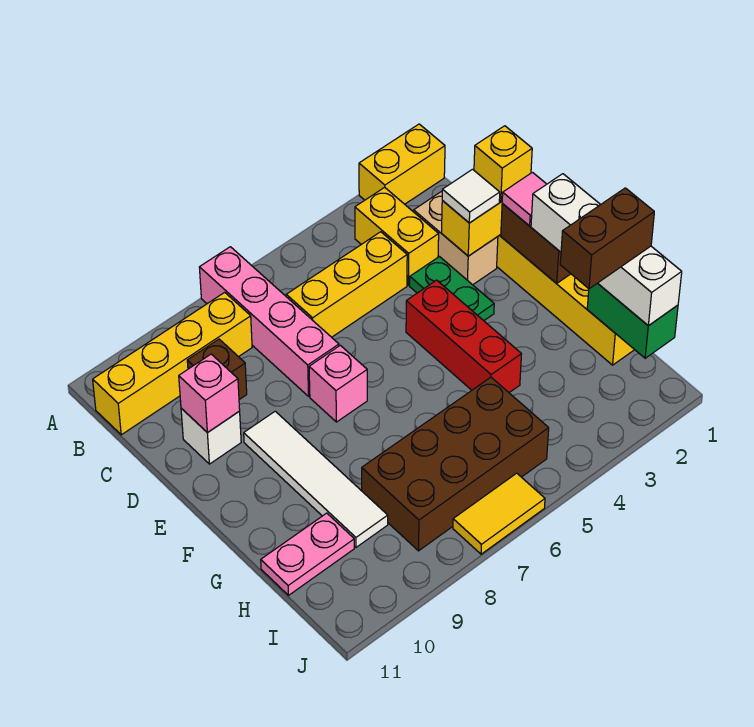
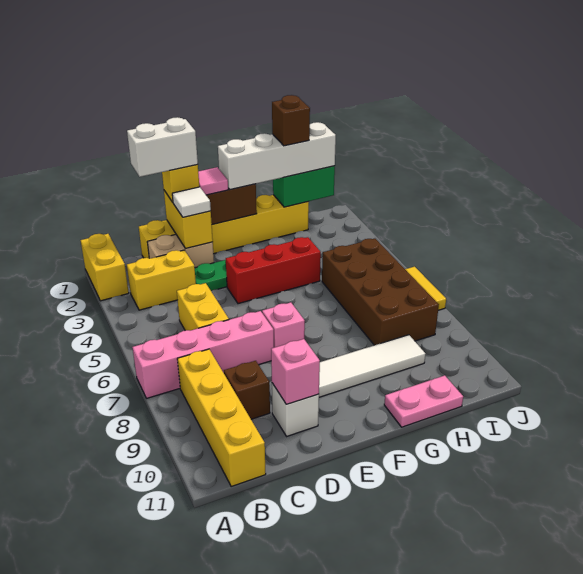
none -> white 1x2 brick [127,117,198,177]
yellow 1x3 brick [286,232,407,337] -> yellow 1x2 brick [177,283,229,331]
brown 1x2 brick [560,188,654,289] -> brown 1x1 brick [272,95,310,146]
pink 1x2 plate [261,513,354,595] -> pink 1x2 plate turned to [384,375,463,427]

